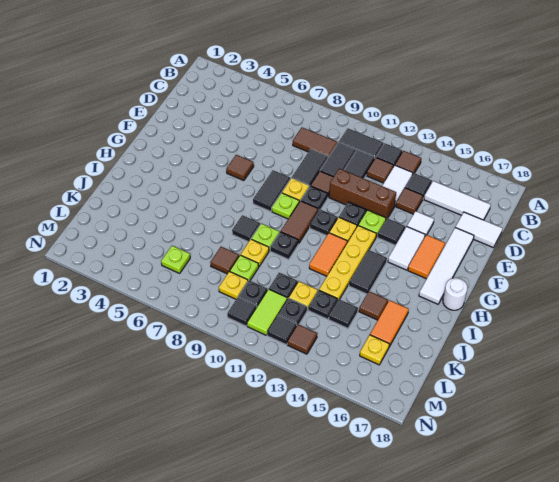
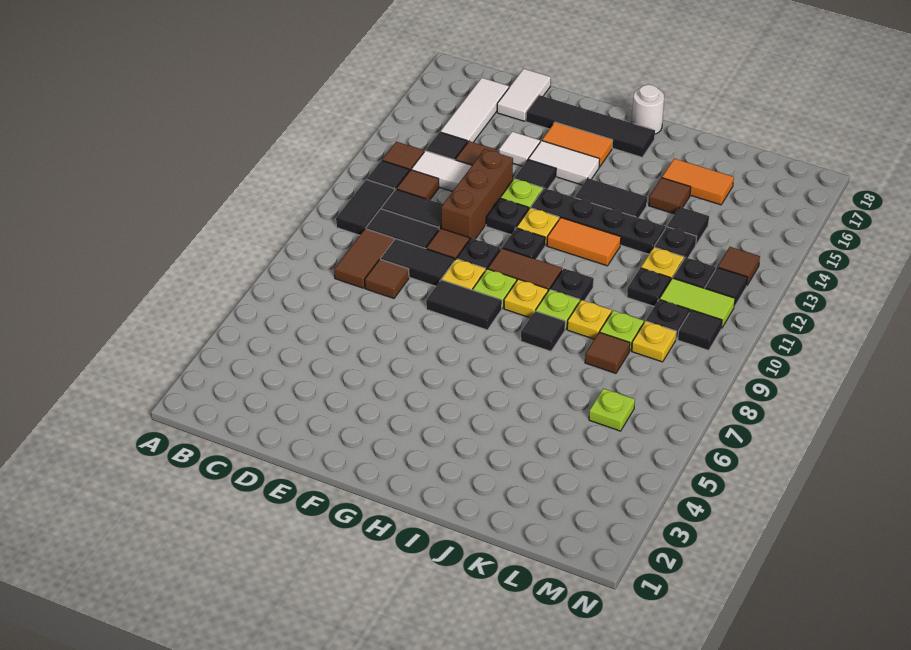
white 1x4 tile [419,228,474,304] -> black 1x4 tile [526,95,655,157]
brown 1x1 tile [226,155,254,181] -> brown 1x1 tile moved to [365,259,409,298]
yellow 1x4 plate [319,226,376,299] -> black 1x4 plate [531,188,665,254]
yellow 1x1 plate [360,335,389,365] -> yellow 1x1 plate moved to [504,279,548,318]

